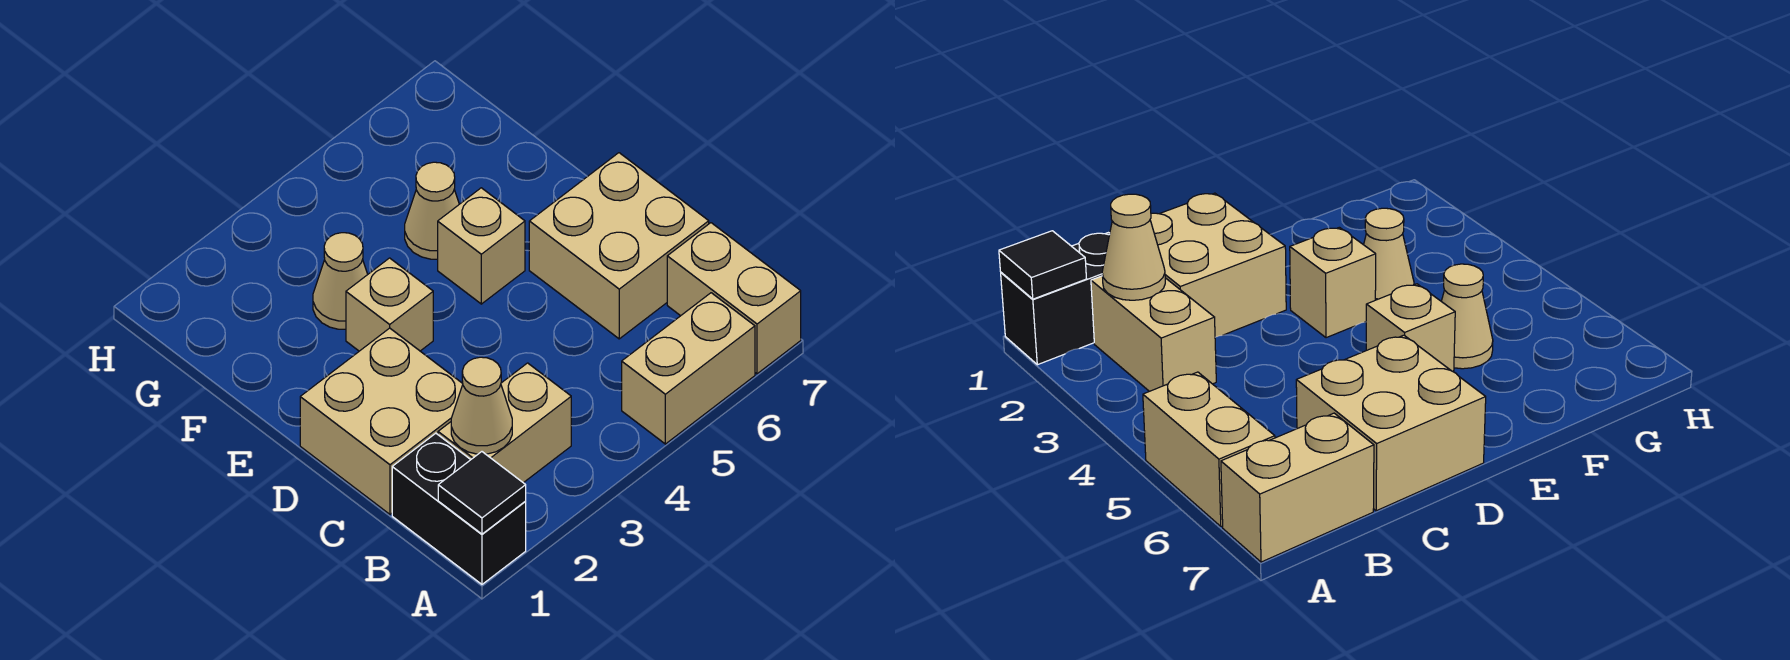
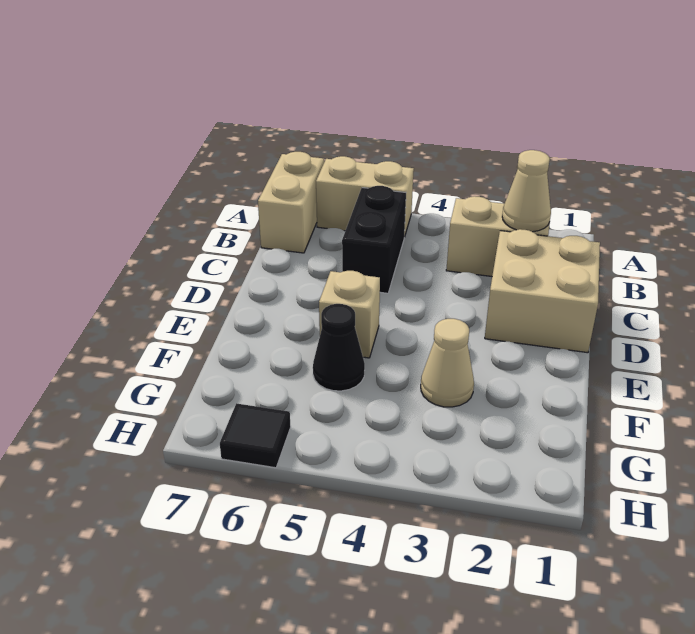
black 1x2 brick [392,433,526,584] -> black 1x2 brick moved to [342,186,406,293]
black 1x1 tile [438,452,526,534] -> black 1x1 tile moved to [220,403,291,468]
tan 2x2 brick [529,153,709,339] -> none
tan 1x1 brick [346,258,433,351] -> none
tan 1x1 cone [405,162,459,259] -> black 1x1 cone [313,304,365,391]

